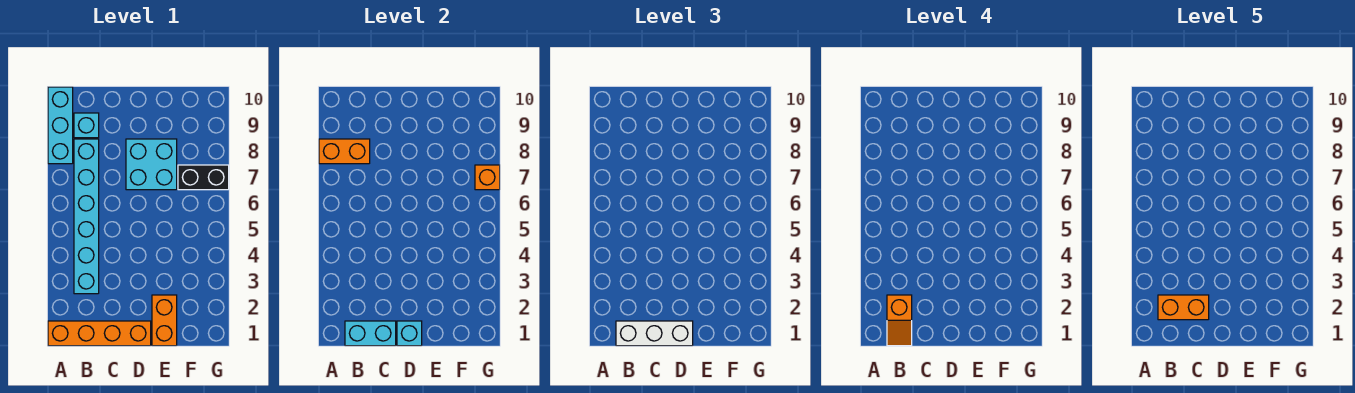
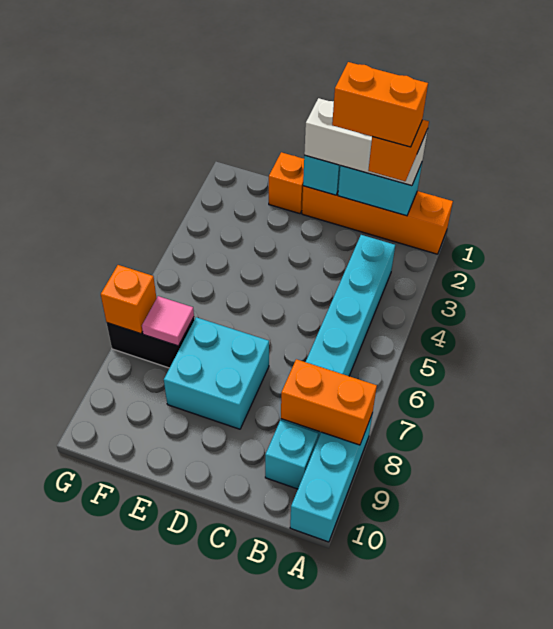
orange 1x2 brick [152,295,177,346] -> orange 1x1 brick [269,152,304,214]
none -> pink 1x1 tile [142,296,194,346]

